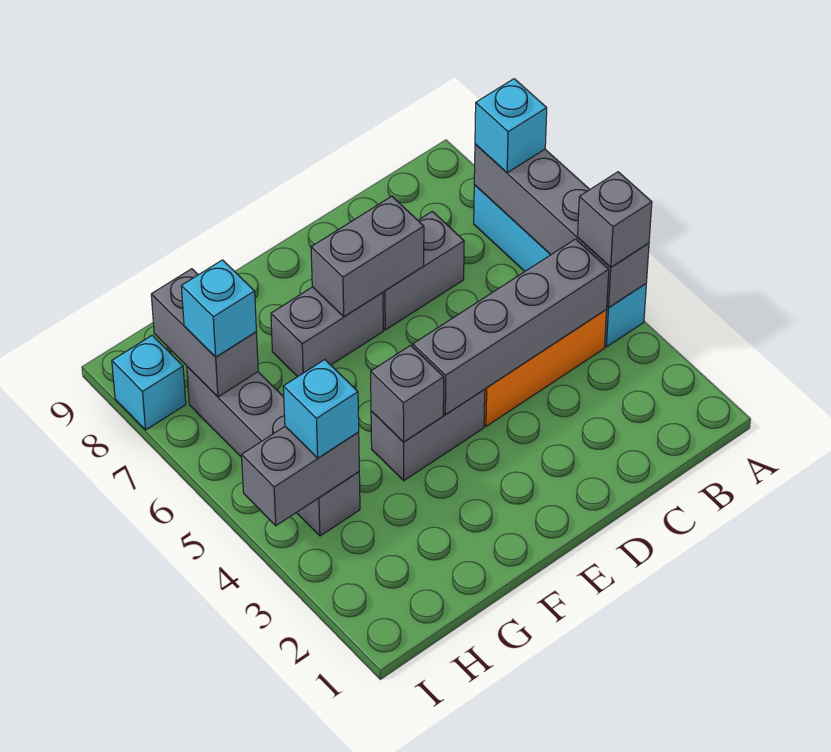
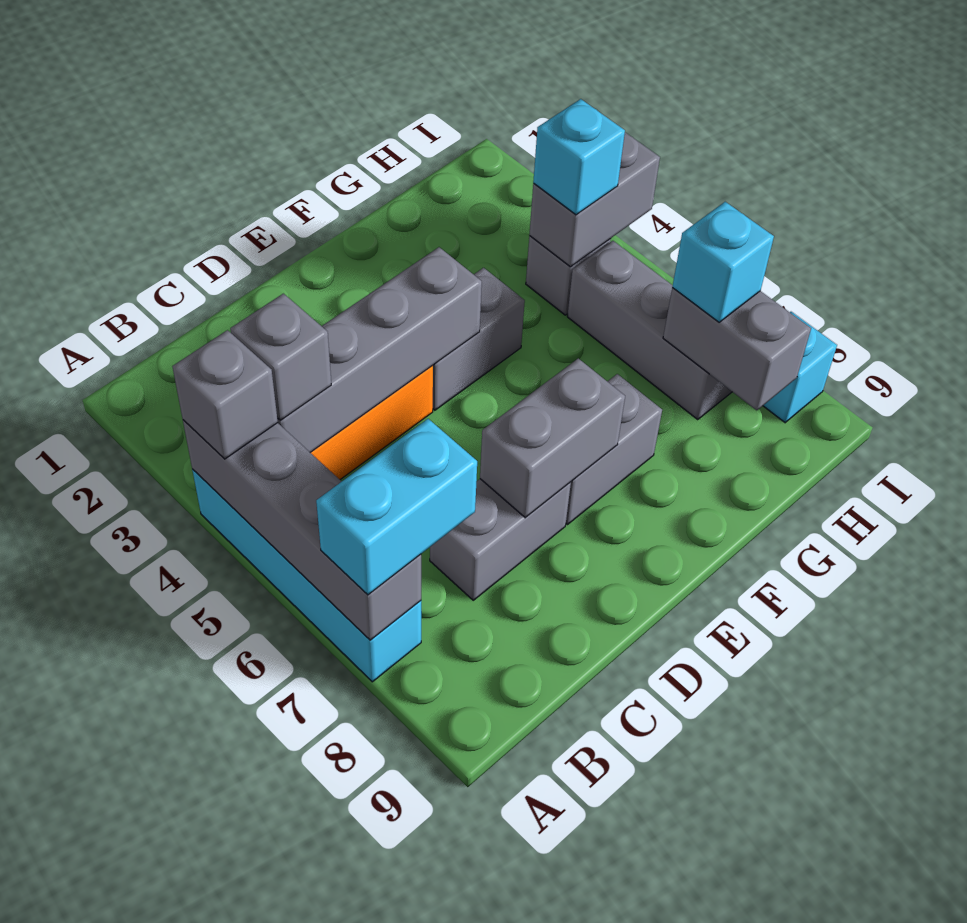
cyan 1x1 brick [475,79,547,173] -> cyan 1x2 brick [316,419,477,595]
grey 1x1 brick [371,345,444,442] -> grey 1x1 brick moved to [230,294,331,420]

